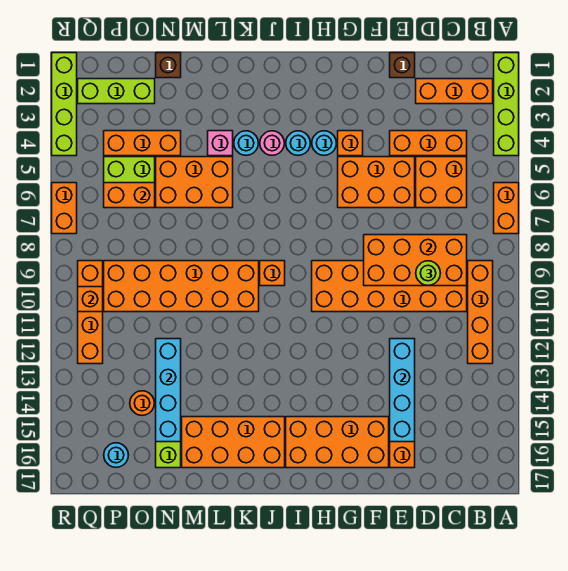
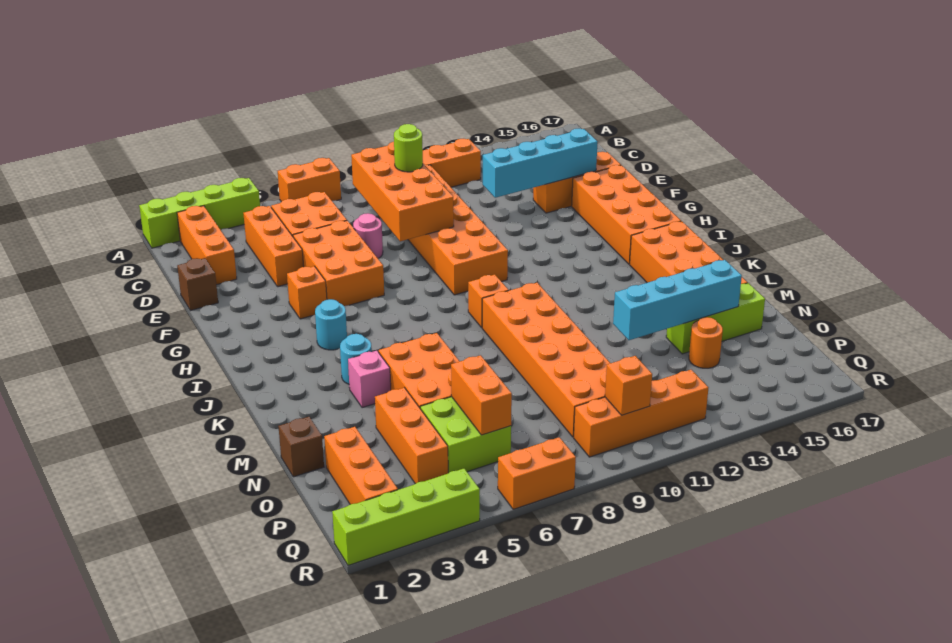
cyan 1x1 round brick [312,131,336,155] -> none
pink 1x1 round brick [260,131,284,155] -> pink 1x1 round brick moved to [353,213,383,259]
lime 1x3 brick [78,79,155,104] -> orange 1x3 brick [324,427,398,504]
cyan 1x1 round brick [104,443,128,467] -> none

